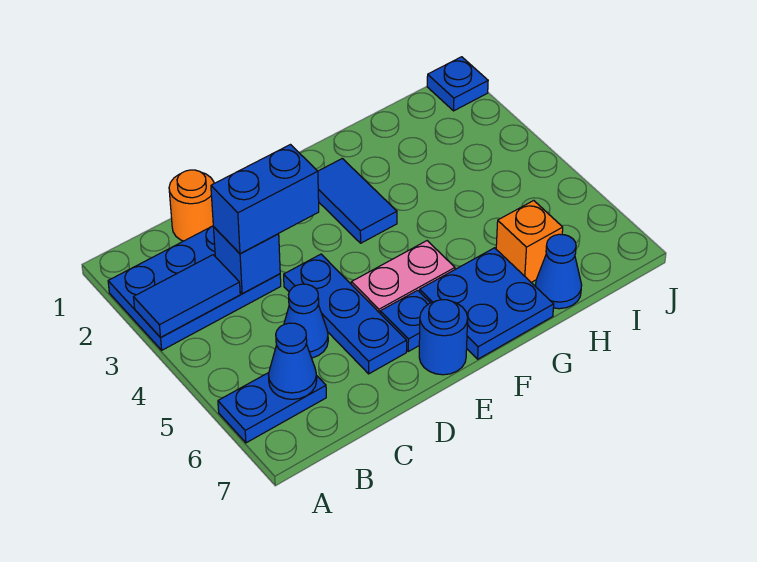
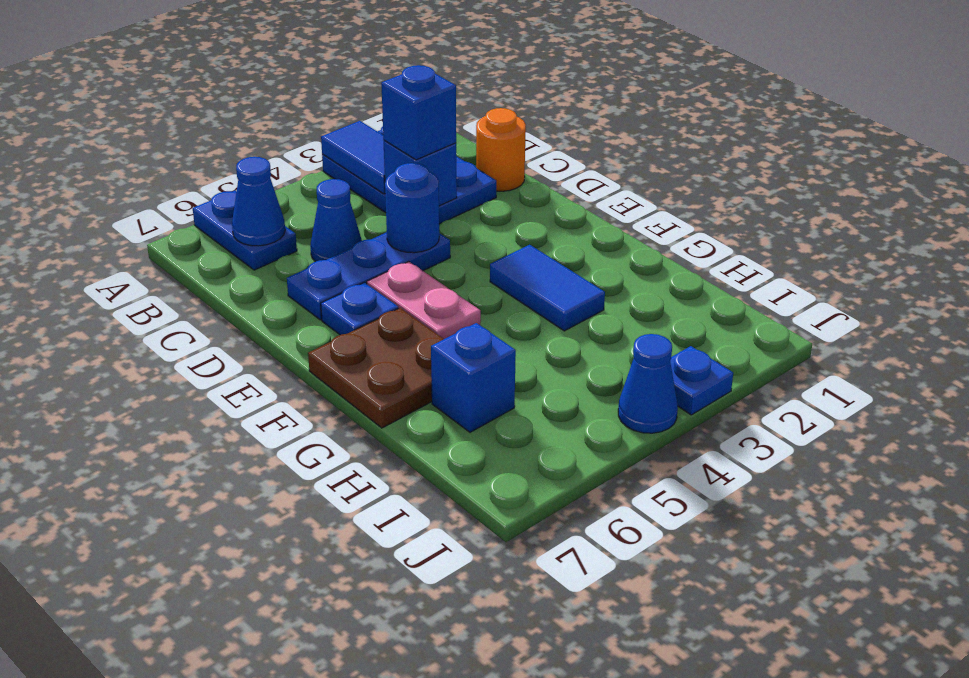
blue 1x2 brick [211,145,319,254] -> blue 1x1 brick [381,65,456,160]
blue 1x1 round brick [419,300,468,375] -> blue 1x1 round brick moved to [385,163,439,253]
blue 1x2 tile [318,159,397,243] -> blue 1x2 tile turned to [490,245,605,331]
blue 2x2 plate [420,248,554,359] -> brown 2x2 plate [308,308,443,428]
orange 1x1 brick [496,200,563,283] -> blue 1x1 brick [431,323,516,432]
blue 1x1 cone [535,234,582,309] -> blue 1x1 cone moved to [618,334,678,433]
blue 1x1 plate [427,57,488,111] -> blue 1x1 plate moved to [670,346,733,415]

